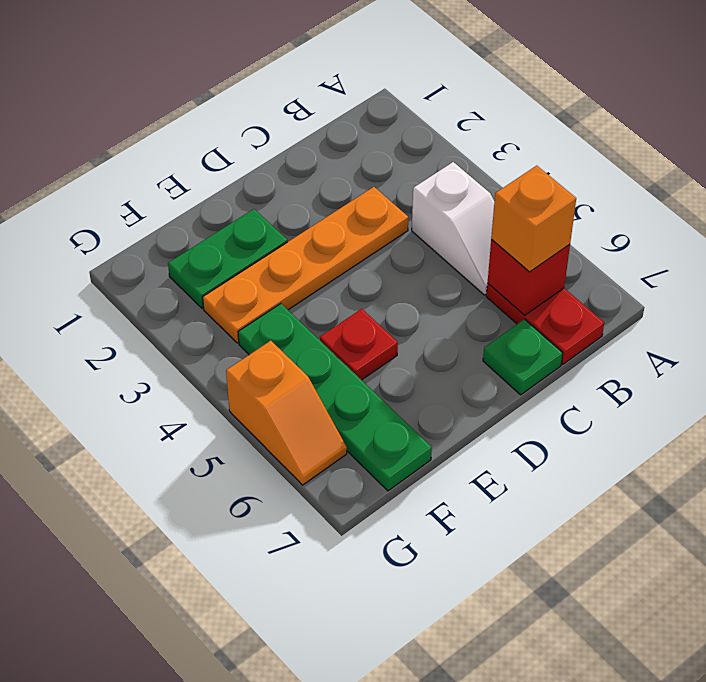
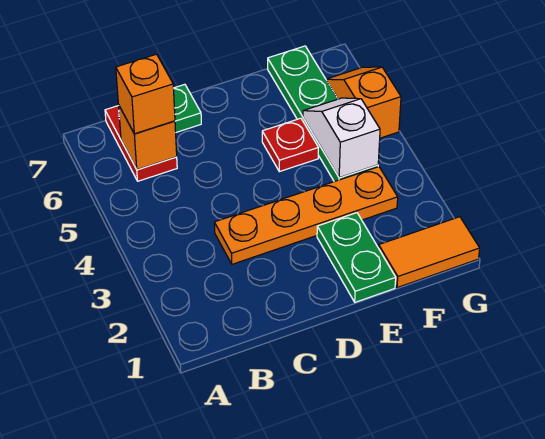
white 1x2 slope [412,162,494,295] -> white 1x2 slope moved to [303,98,380,178]
red 1x1 brick [488,239,570,315] -> orange 1x1 brick [119,106,177,170]
green 1x2 plate [168,209,287,309] -> green 1x2 plate turned to [317,213,396,302]
none -> orange 1x2 tile [379,217,480,288]

